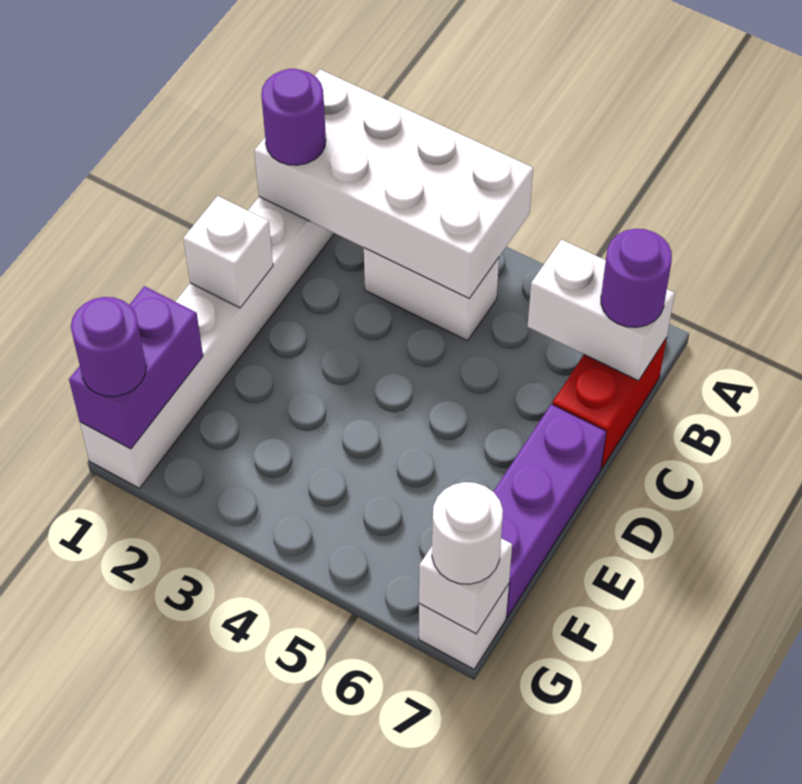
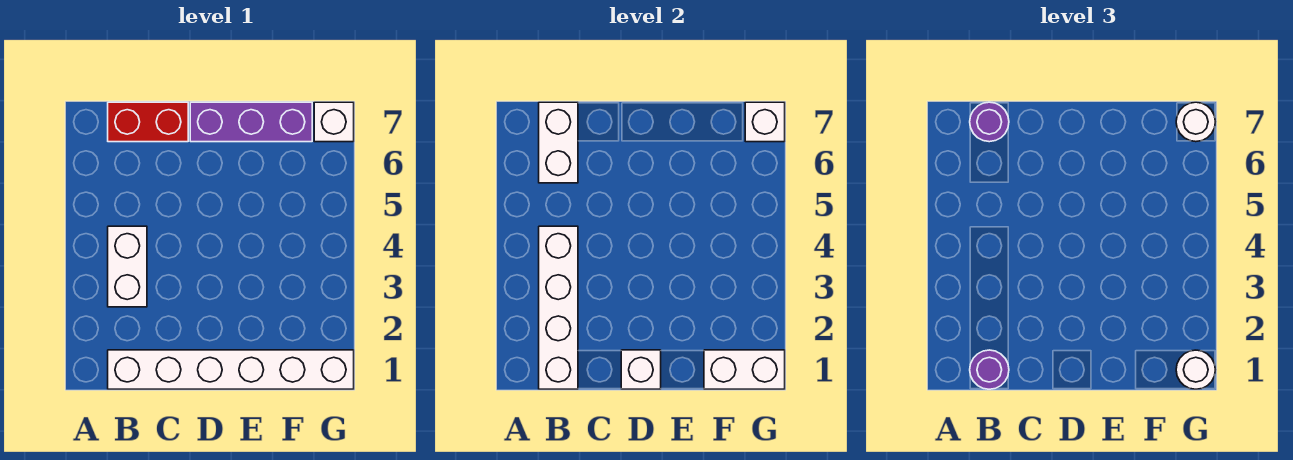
white 2x4 brick [254,69,533,298] -> white 1x4 brick [539,226,578,389]
purple 1x2 brick [69,286,203,449] -> white 1x2 brick [704,350,785,389]
purple 1x1 round brick [71,297,146,397] -> white 1x1 round brick [1176,350,1215,389]

